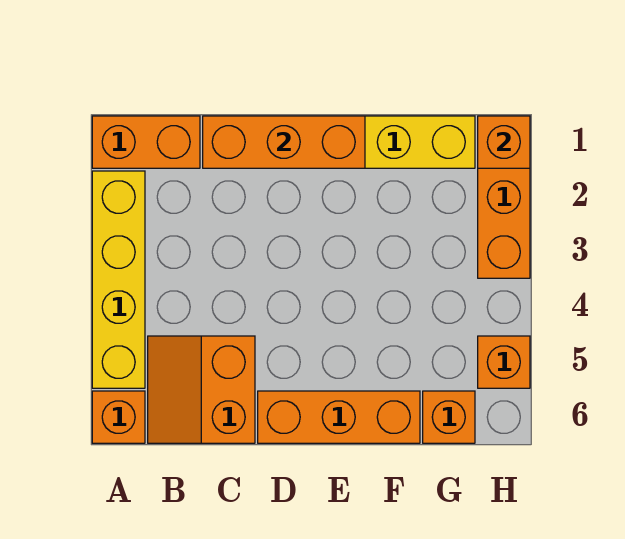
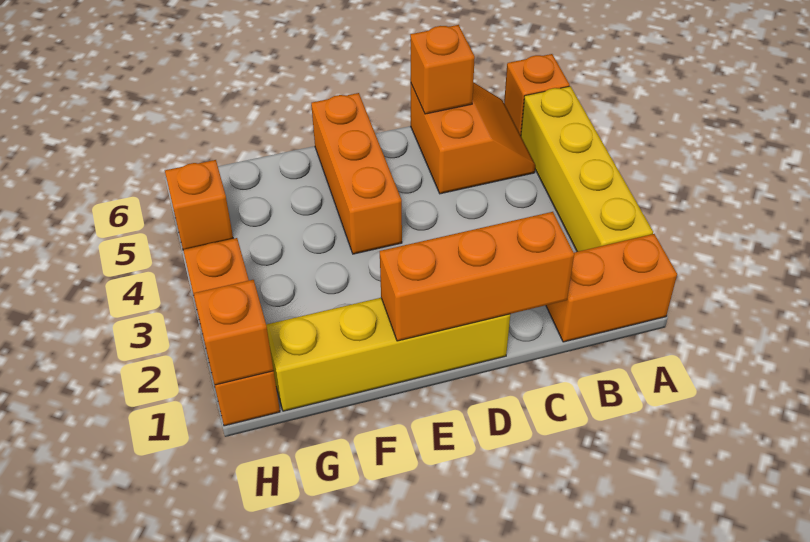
orange 1x3 brick [258,391,420,443] -> orange 1x3 brick turned to [311,93,402,254]
orange 1x1 brick [423,391,475,443] -> orange 1x1 brick moved to [410,25,475,114]

